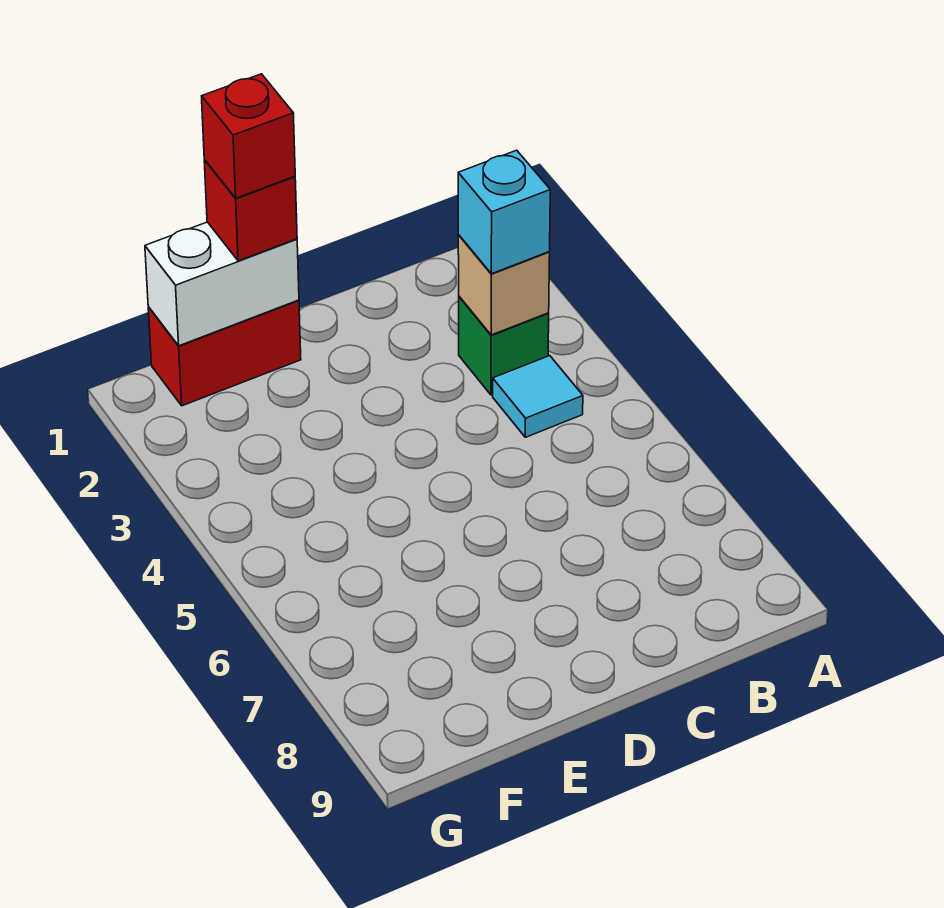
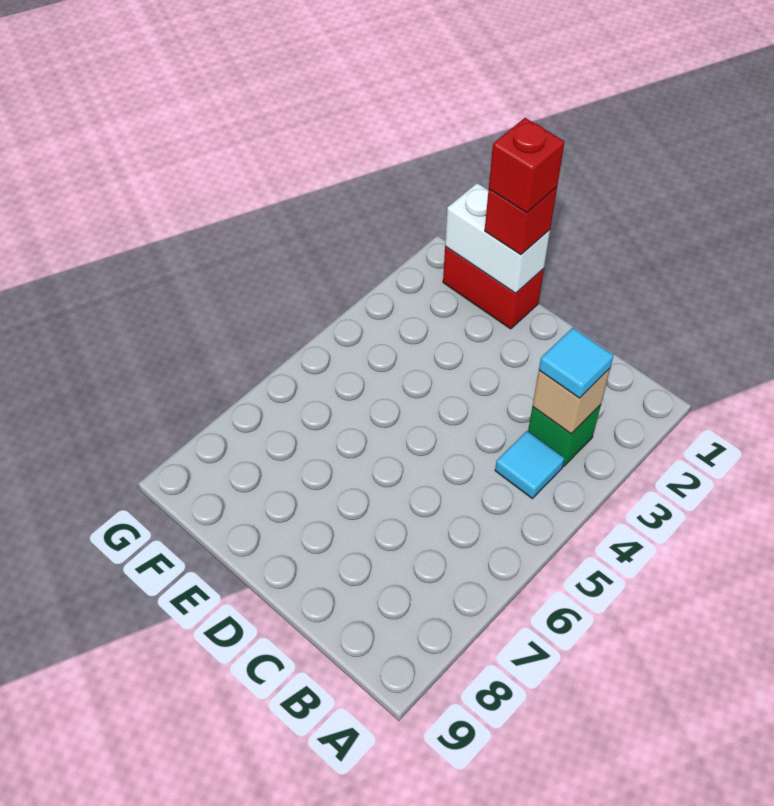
cyan 1x1 brick [458,150,550,274] -> cyan 1x1 tile [539,328,614,398]

